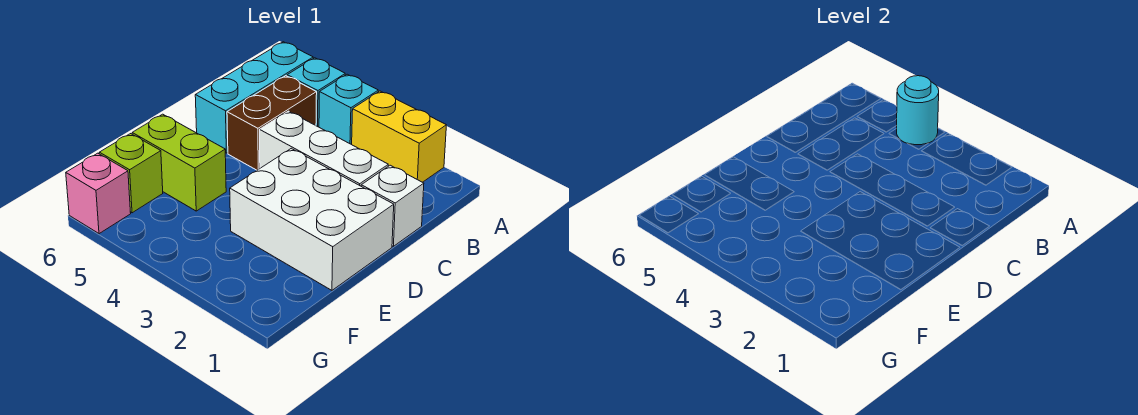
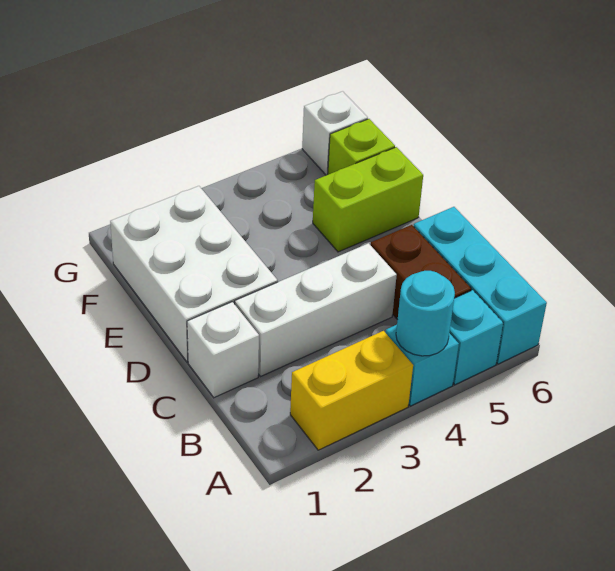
white 2x3 brick [230,148,394,290] -> white 2x3 brick turned to [110,186,278,362]
pink 1x1 brick [66,153,131,234] -> white 1x1 brick [302,91,368,175]

